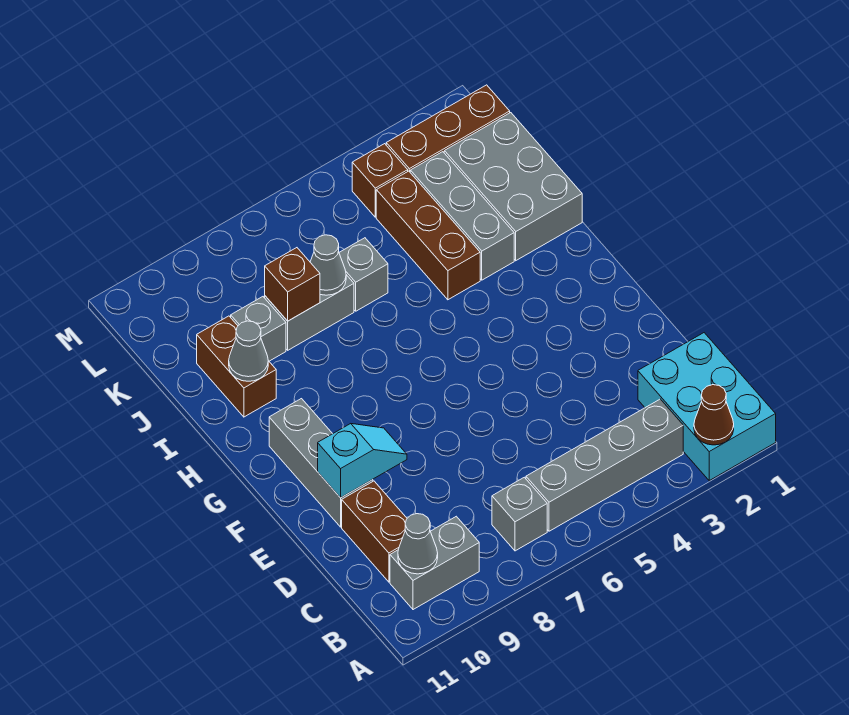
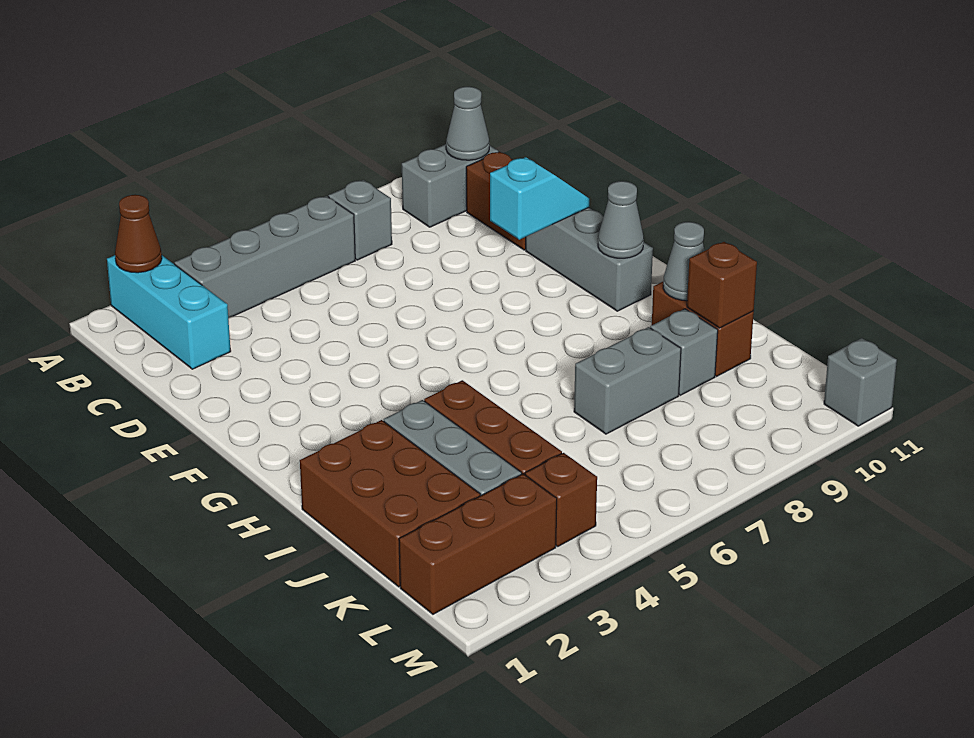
cyan 2x3 brick [638,333,776,481] -> cyan 1x3 brick [107,255,231,369]
cyan 1x2 slope [318,424,407,498] -> cyan 1x2 slope turned to [490,157,589,240]
grey 2x3 brick [444,113,582,260] -> brown 2x3 brick [300,420,480,587]
grey 1x1 brick [339,238,388,311] -> grey 1x1 brick moved to [824,338,897,426]
grey 1x1 cone [310,235,346,295] -> grey 1x1 cone moved to [598,181,644,258]
brown 1x1 brick [265,248,320,321] -> brown 1x1 brick moved to [687,242,757,328]

